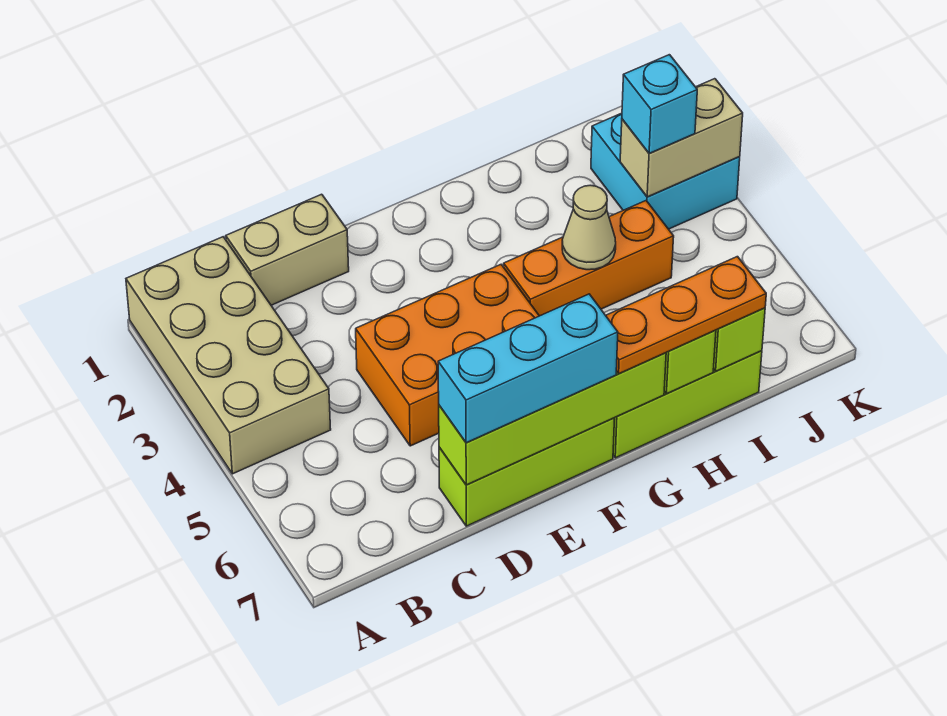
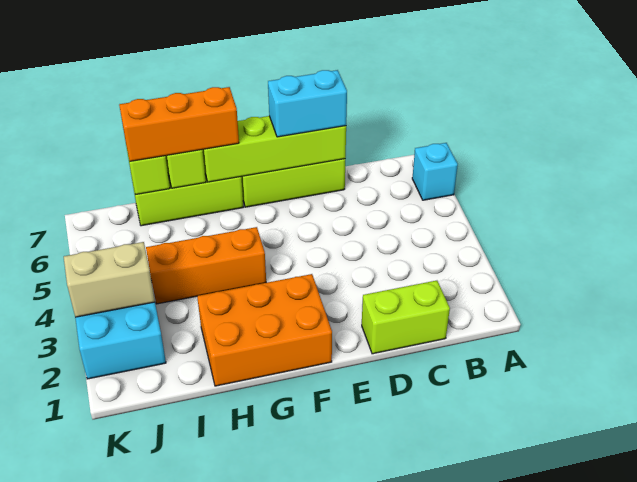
tan 2x4 brick [126,237,331,474] -> none
tan 1x2 brick [226,194,349,305] -> lime 1x2 brick [362,281,450,354]
orange 2x3 brick [356,265,539,446] -> orange 2x3 brick moved to [197,274,332,386]
cyan 1x3 brick [438,294,618,443] -> cyan 1x2 brick [268,70,347,137]
orange 1x3 plate [606,257,766,374] -> orange 1x3 brick [119,87,239,161]
tan 1x1 cone [562,185,616,270] -> none
cyan 1x1 brick [622,55,697,153] -> cyan 1x1 brick moved to [412,143,458,200]

